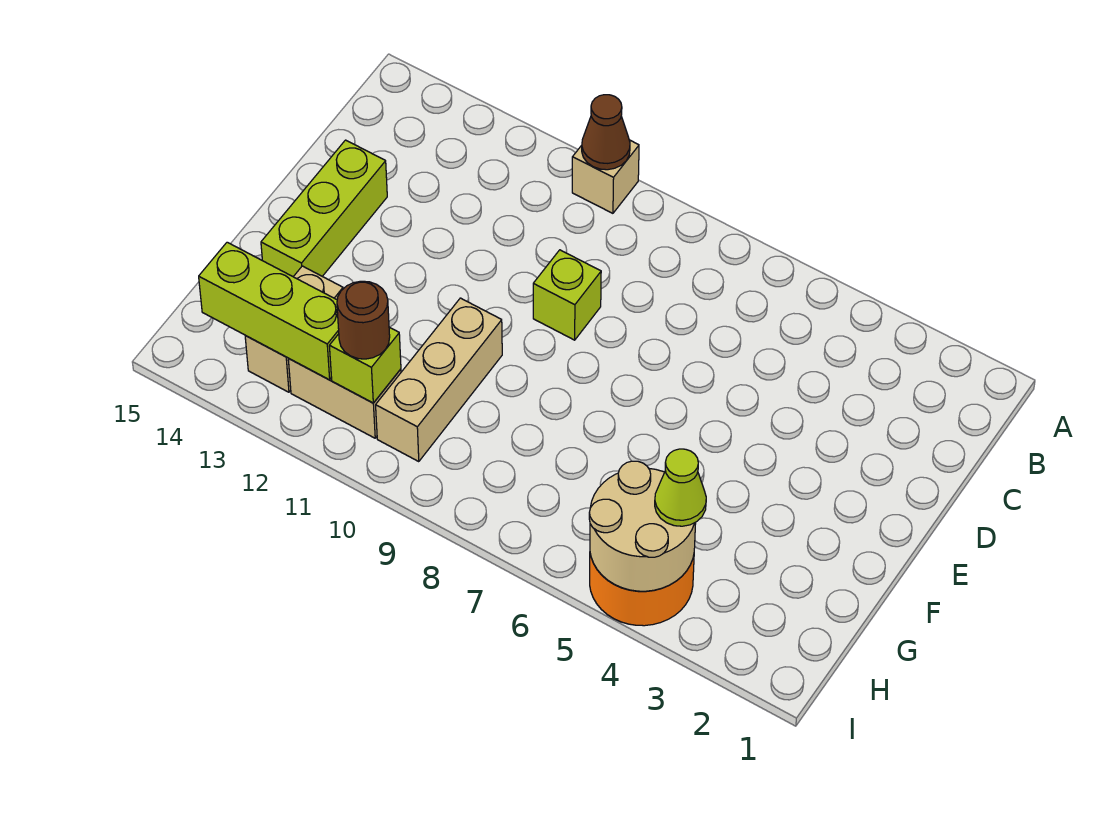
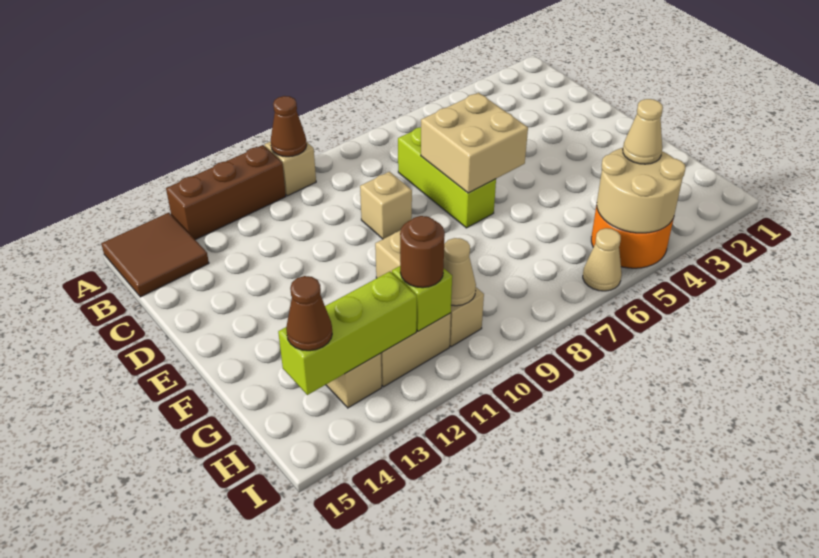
none -> brown 1x3 brick [166,145,286,240]
none -> brown 2x2 tile [101,213,209,297]
none -> tan 2x2 brick [421,93,528,193]
lime 1x1 brick [533,250,601,340] -> tan 1x1 brick [360,172,412,239]
lime 1x3 brick [261,140,387,277] -> lime 1x3 brick moved to [398,127,496,228]
lime 1x1 cone [655,449,706,526] -> tan 1x1 cone [623,99,663,164]
none -> tan 1x1 cone [444,238,476,306]
none -> brown 1x1 cone [286,276,332,351]
none -> tan 1x1 cone [583,228,622,291]

